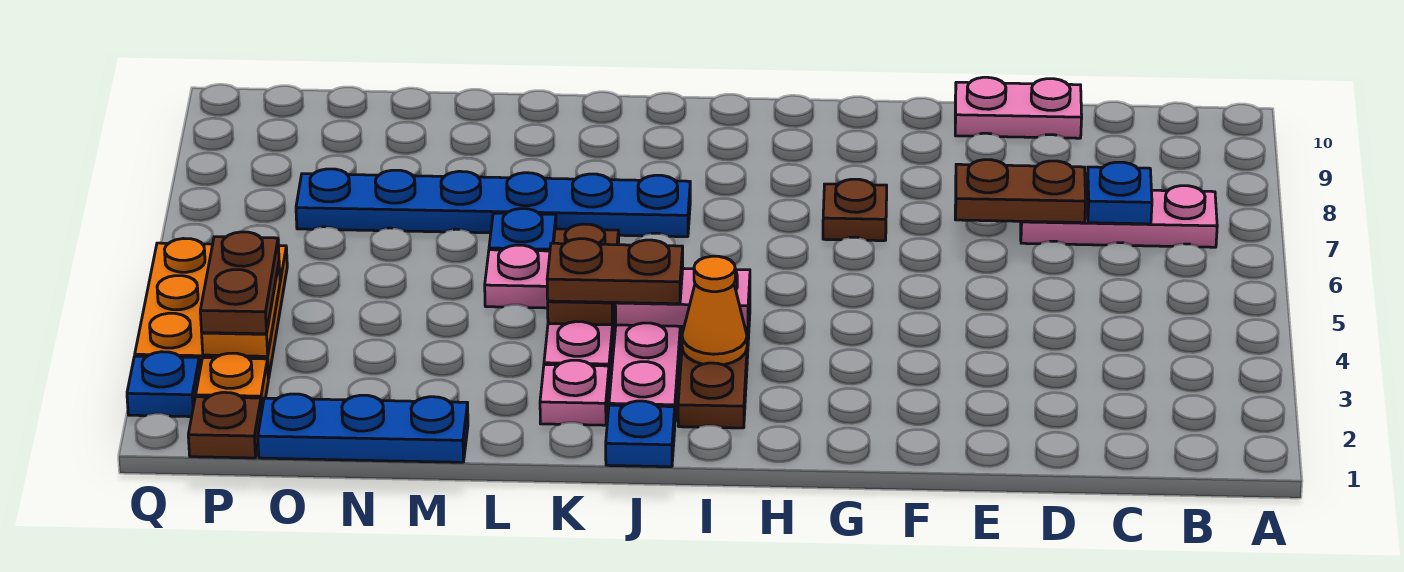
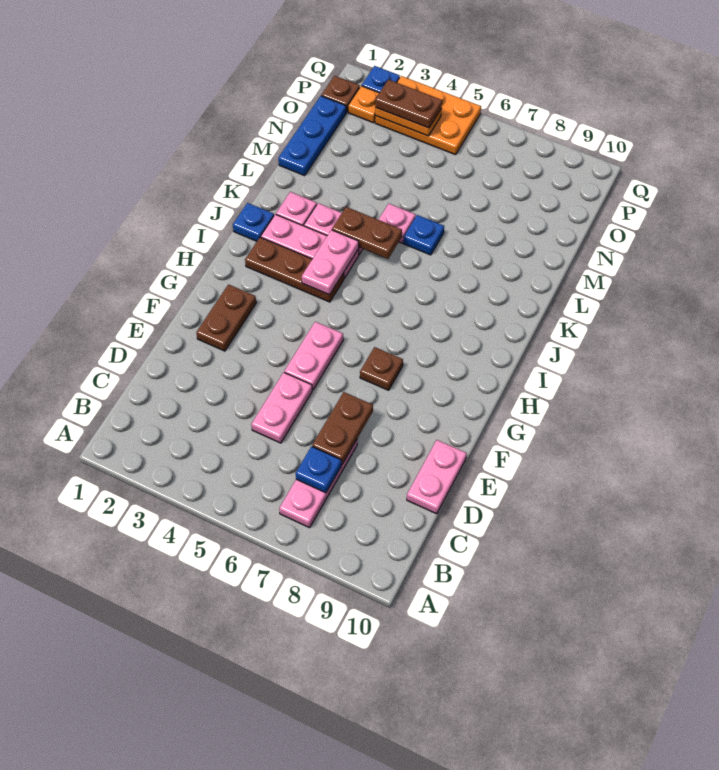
none -> pink 1x2 plate [251,372,312,443]
none -> pink 1x2 plate [284,322,343,390]
orange 1x1 cone [682,256,747,365] -> none
brown 1x2 plate [547,239,683,304] -> brown 1x2 plate moved to [196,285,256,351]
blue 1x6 plate [296,169,690,237] -> none

